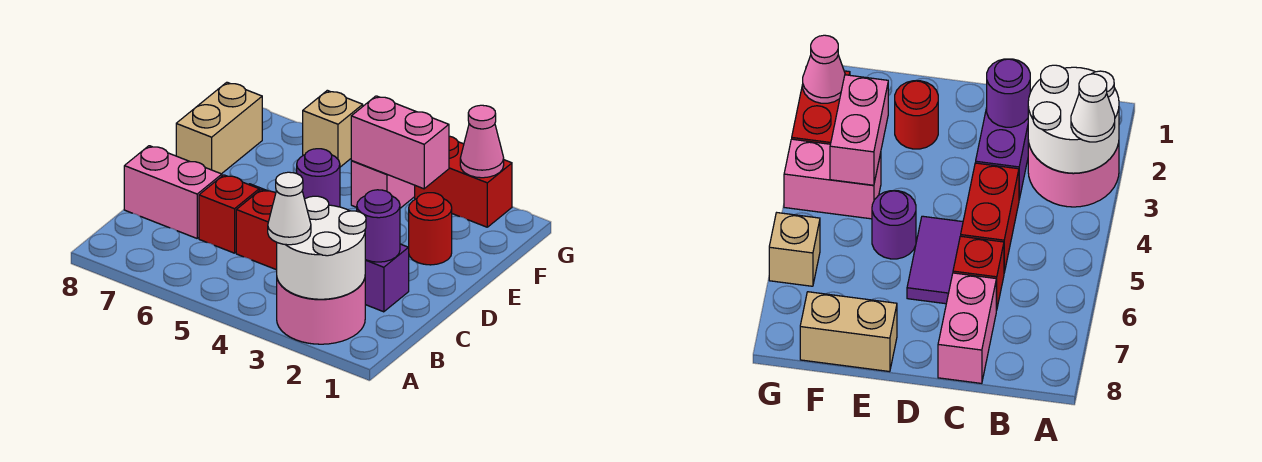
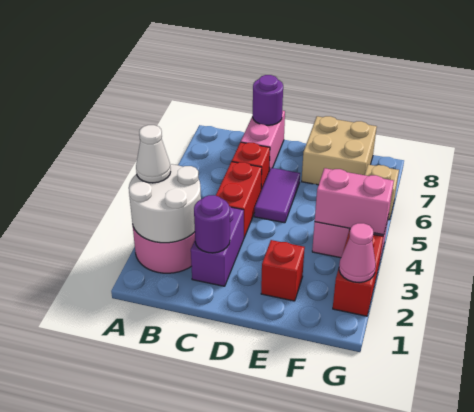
red 1x1 round brick [409,193,452,265] -> red 1x1 brick [261,240,305,301]
purple 1x1 round brick [297,149,340,207] -> purple 1x1 round brick moved to [253,75,283,125]
tan 1x2 brick [176,82,262,174] -> tan 2x2 brick [302,116,377,185]
pink 1x2 brick [351,96,449,189] -> pink 1x2 brick turned to [315,168,394,235]

